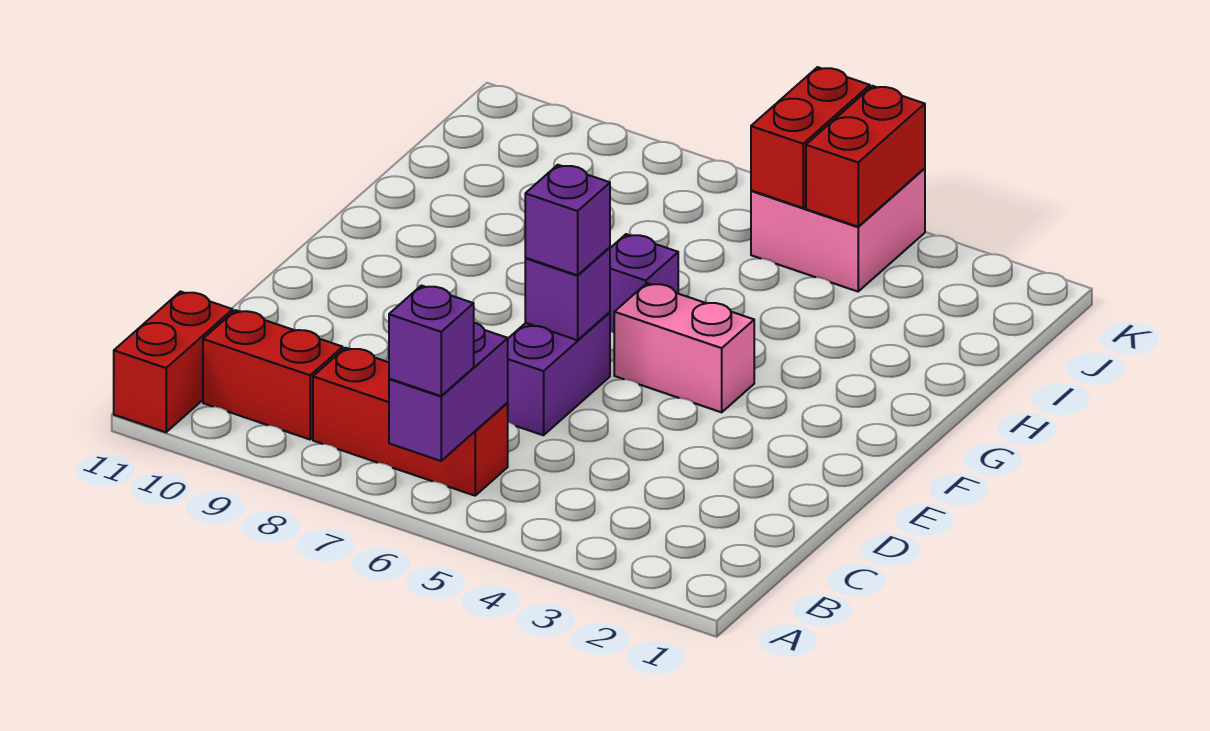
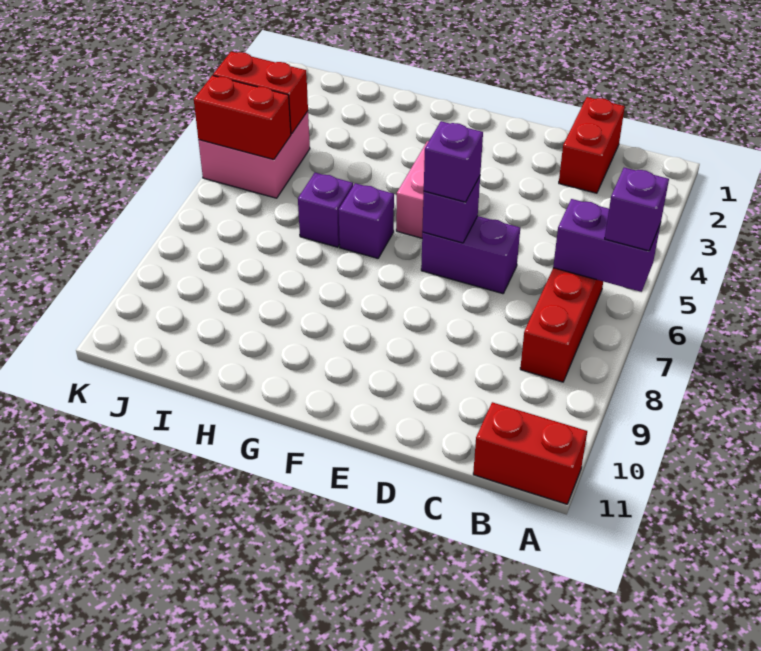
red 1x2 brick [203,310,343,439] -> red 1x2 brick moved to [559,97,625,193]
none -> purple 1x1 brick [298,173,353,247]

